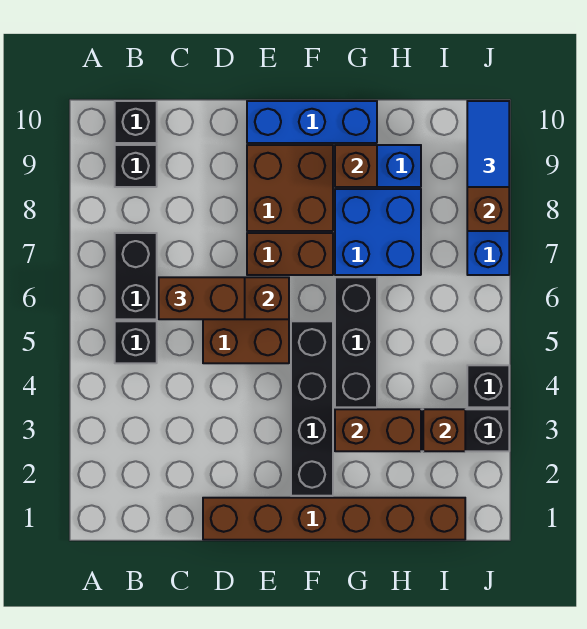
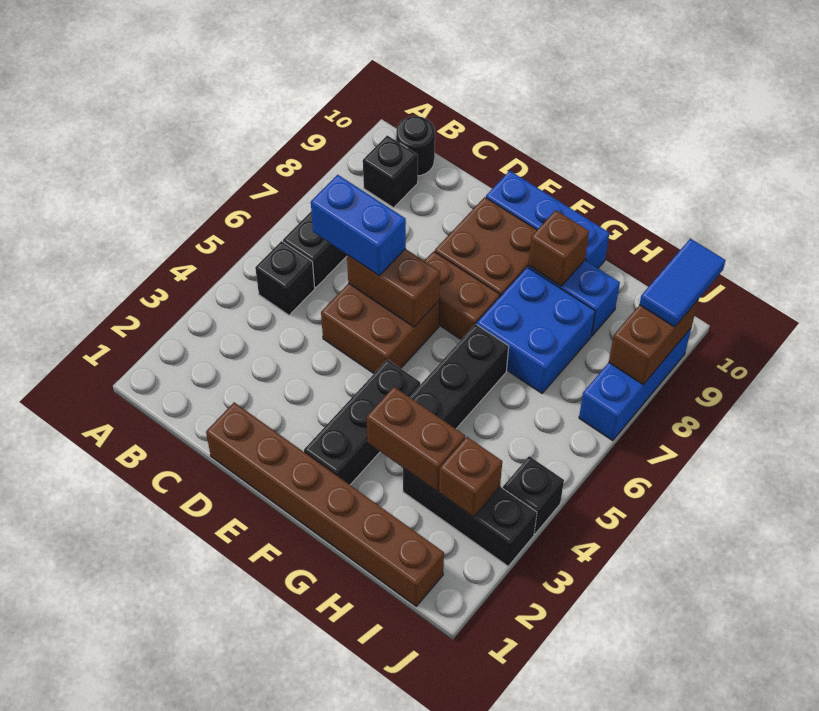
black 1x1 brick [115,101,157,143] -> black 1x1 round brick [396,116,435,176]
brown 1x2 brick [159,277,245,319] -> blue 1x2 brick [311,175,406,276]
black 1x4 brick [291,321,333,496] -> black 1x3 brick [304,360,420,485]

